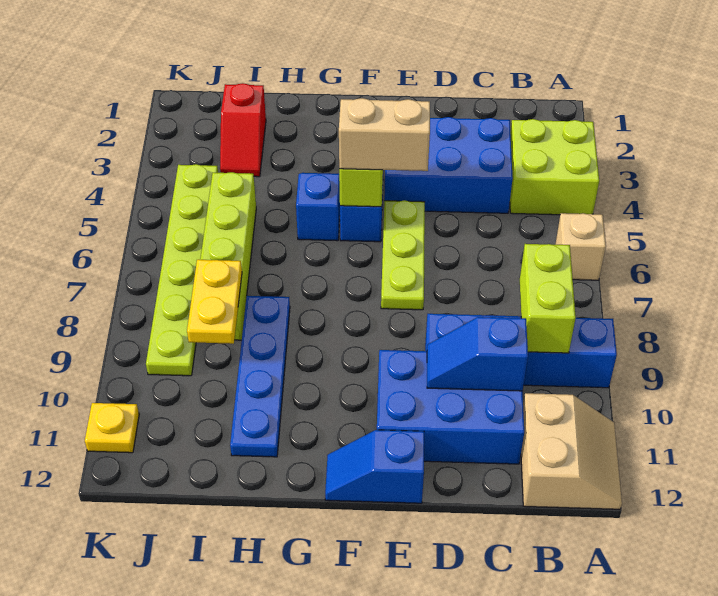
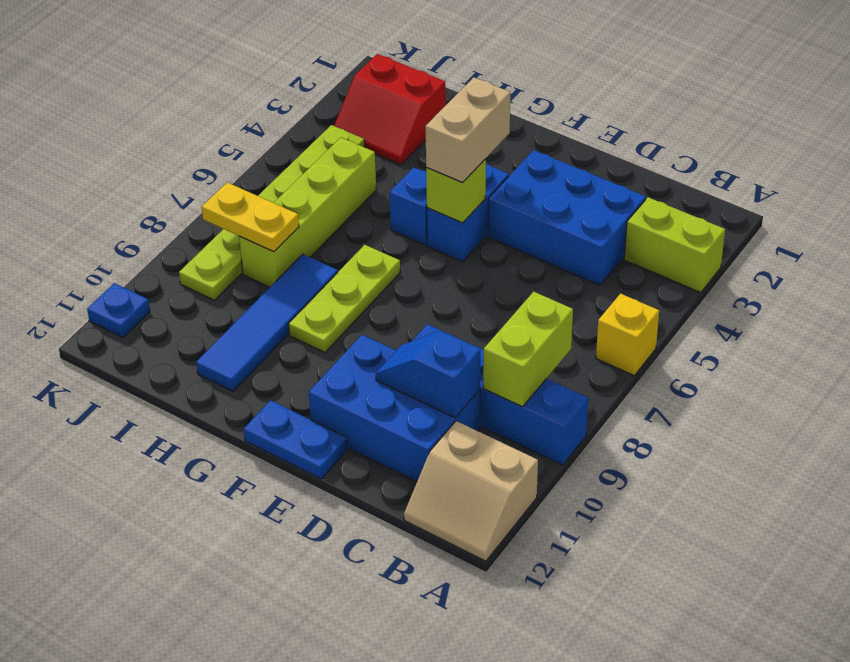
lime 2x2 brick [510,119,599,215] -> lime 1x2 brick [624,197,725,293]
tan 1x1 brick [555,213,606,280] -> yellow 1x1 brick [596,294,659,376]
tan 2x2 slope [521,393,622,509] -> tan 2x2 slope turned to [404,421,538,561]
lime 1x3 plate [381,200,425,310] -> lime 1x3 plate moved to [289,245,400,352]
tan 1x2 brick [339,98,430,171] -> tan 1x2 brick turned to [425,77,510,182]
blue 1x2 slope [325,430,424,503] -> blue 1x2 plate [244,400,348,479]
blue 1x4 plate [230,296,290,457] -> blue 1x4 tile [196,254,338,391]
red 1x2 slope [220,83,266,177] -> red 2x2 slope [334,54,446,165]
yellow 1x2 plate [187,260,242,344] -> yellow 1x2 plate turned to [202,182,299,252]
yellow 1x1 plate [85,403,139,453] -> blue 1x1 plate [87,283,150,337]

